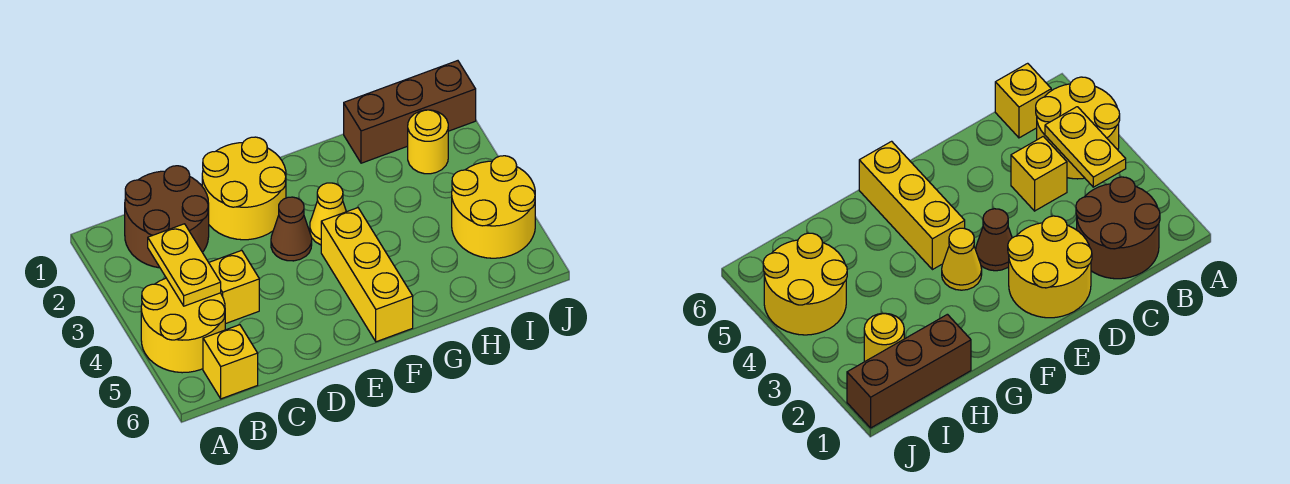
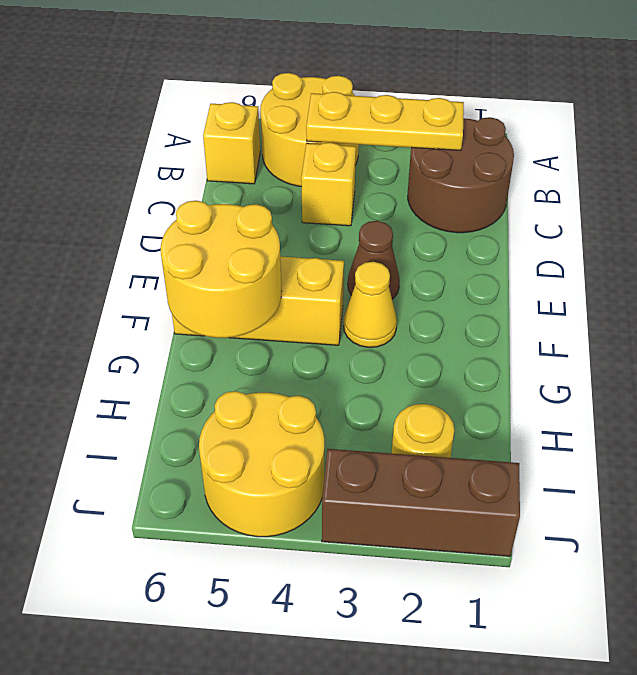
yellow 1x2 plate [148,224,221,306] -> yellow 1x3 plate [306,92,464,150]
yellow 2x2 round brick [202,137,286,240] -> yellow 2x2 round brick moved to [161,201,281,338]
brown 1x3 brick [344,61,476,163] -> brown 1x3 brick turned to [322,449,520,556]

